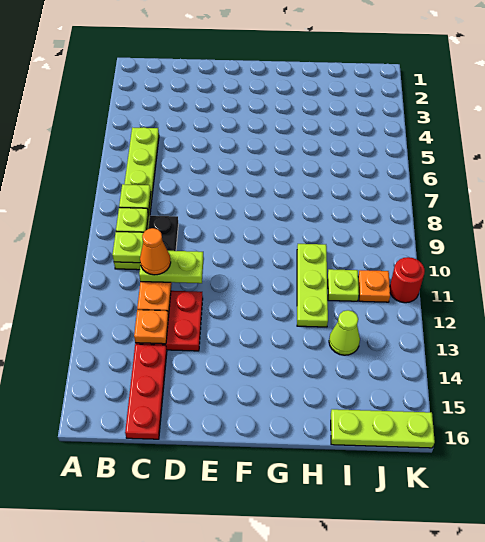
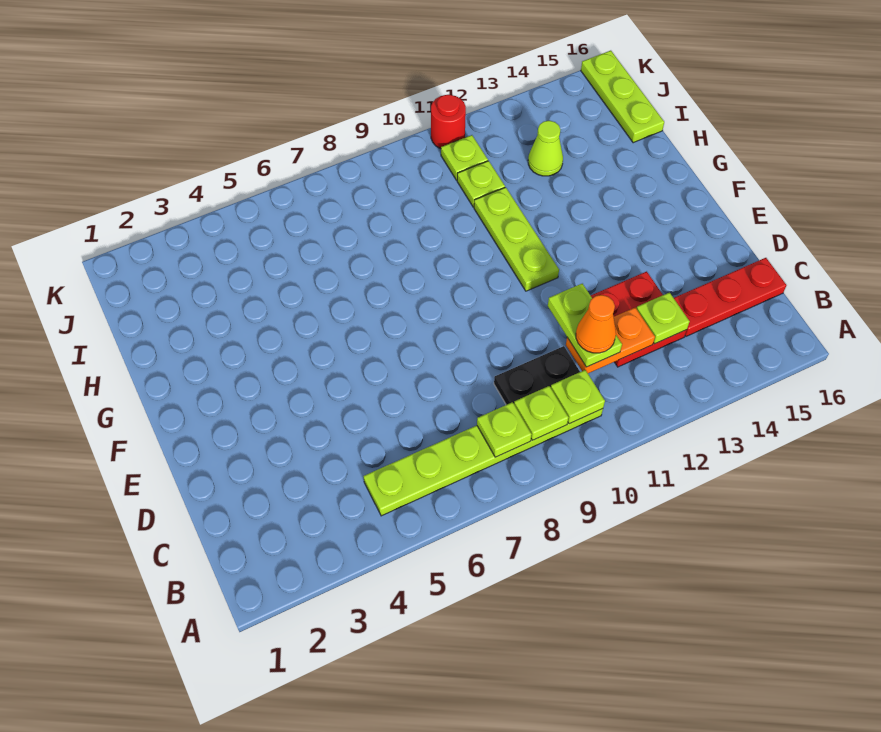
orange 1x1 plate [134,310,169,344] -> lime 1x1 plate [636,293,690,344]
lime 1x3 plate [297,244,328,327] -> lime 1x3 plate turned to [474,187,559,291]
orange 1x1 plate [358,270,390,302] -> lime 1x1 plate [441,135,488,180]

